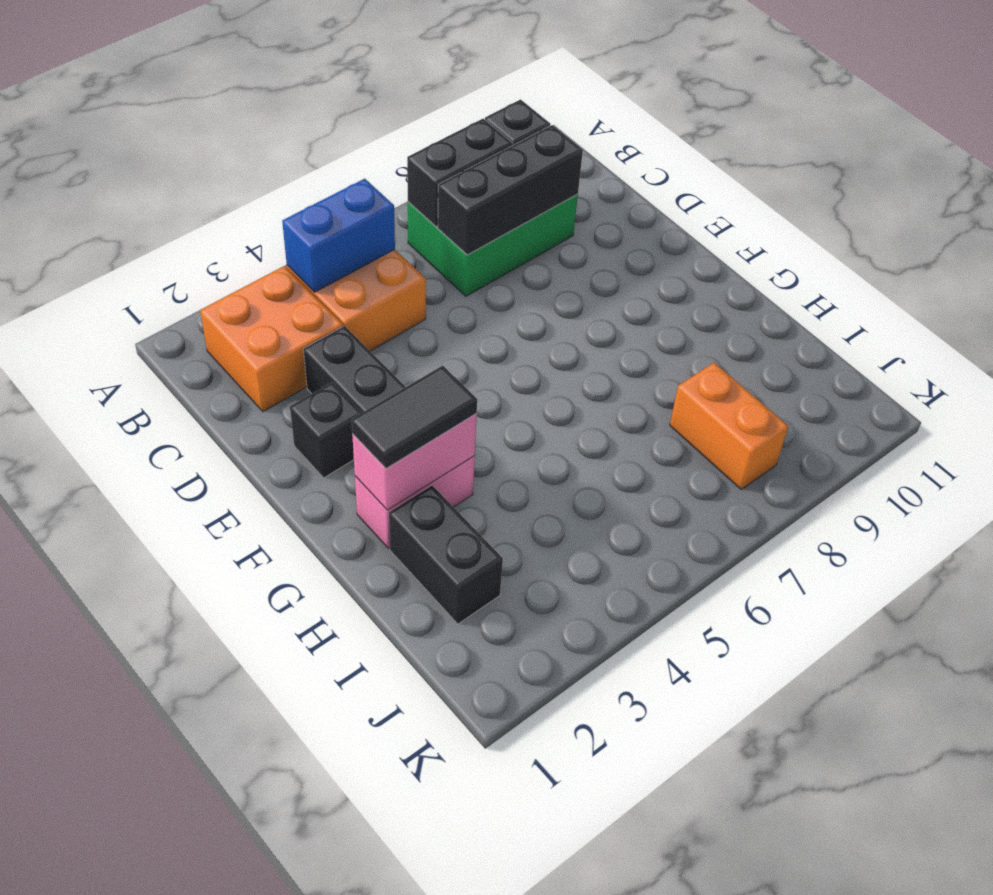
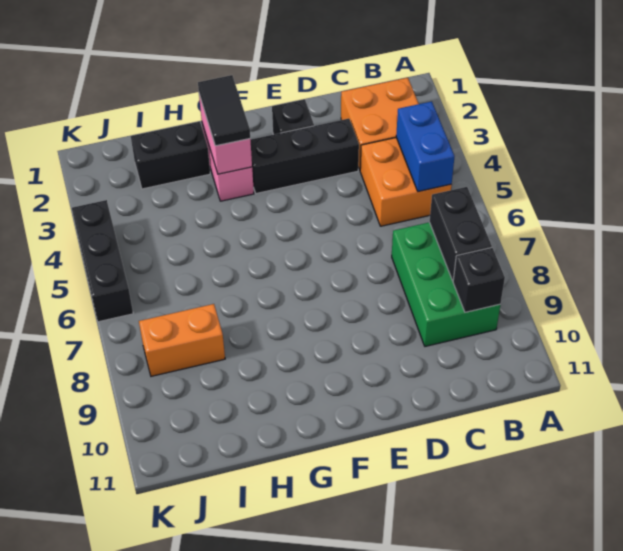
black 1x3 brick [438,125,583,255] -> black 1x3 brick moved to [72,200,133,322]

